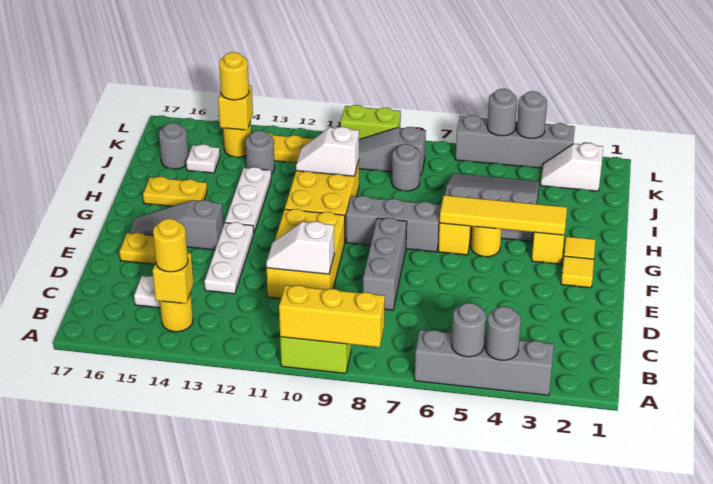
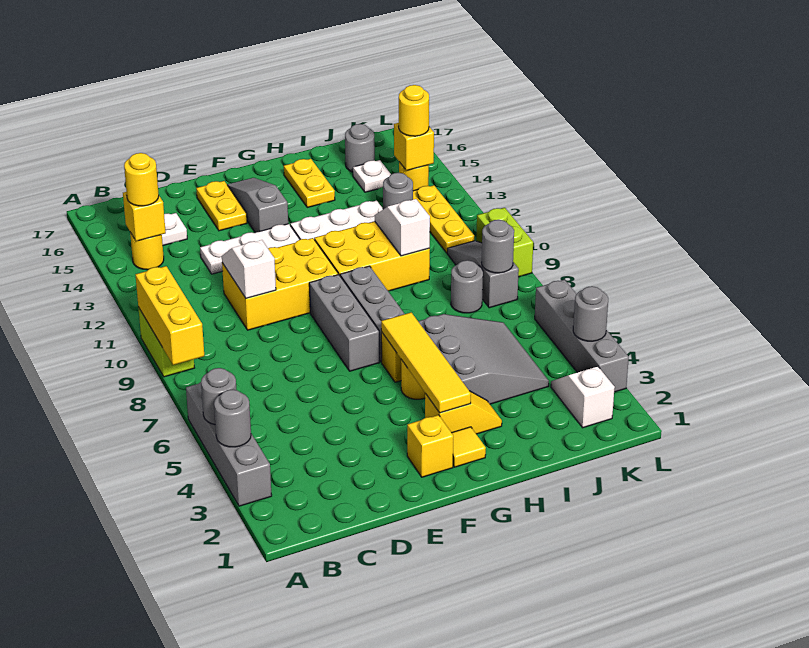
grey 1x3 brick [363,218,407,310] -> grey 1x3 brick turned to [309,274,379,371]
yellow 1x1 tile [561,256,594,288] -> yellow 1x1 brick [407,415,453,477]
grey 1x1 round brick [487,89,517,136] -> grey 1x1 round brick moved to [482,220,514,273]

